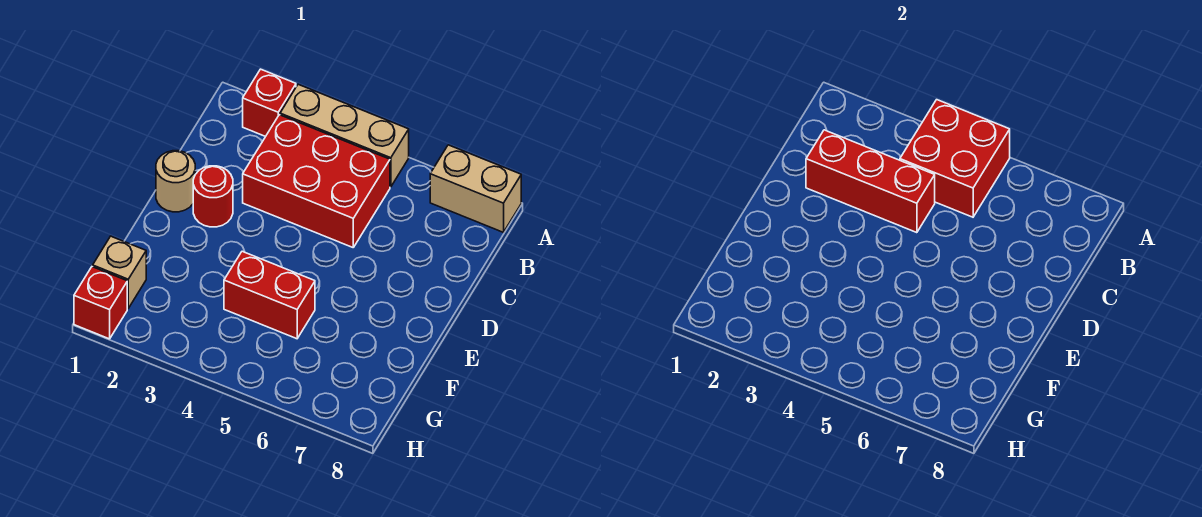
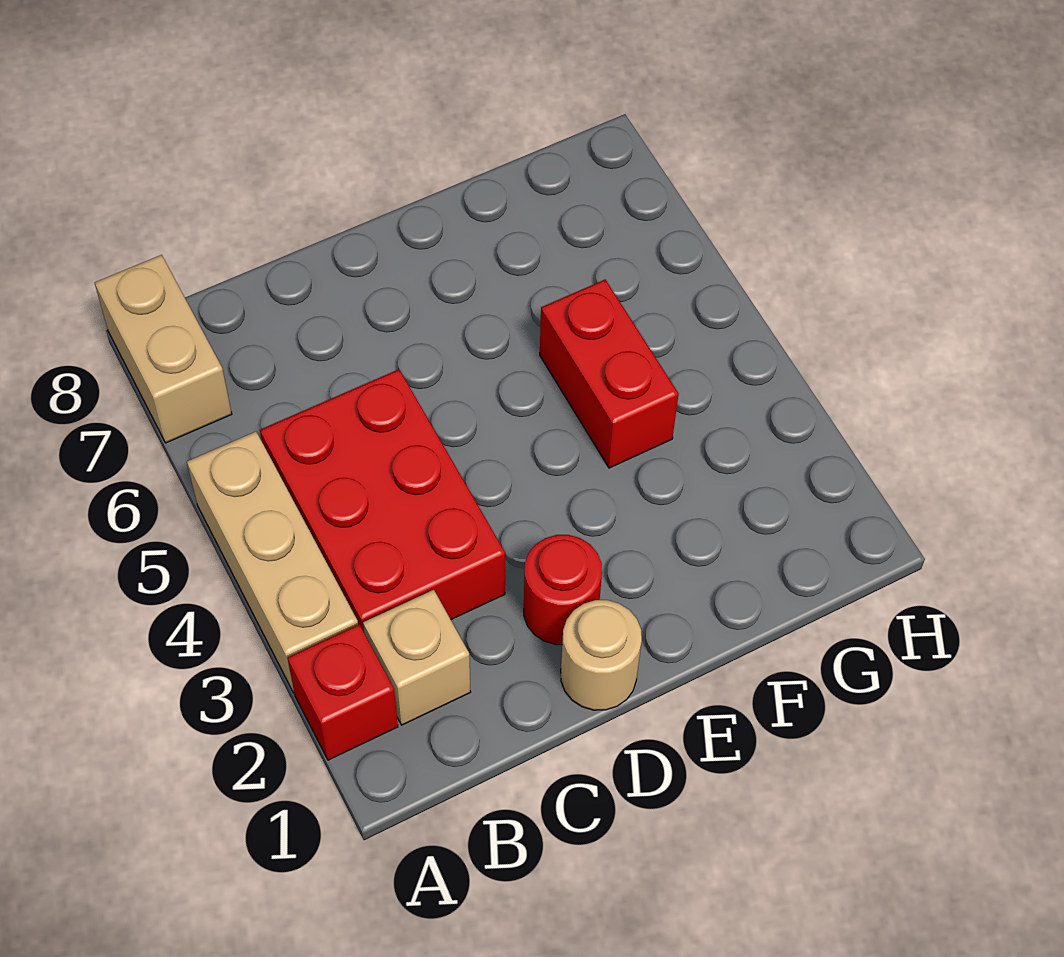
red 2x2 brick [900,100,1010,217] -> none
red 1x3 brick [806,130,935,233] -> none
tan 1x1 brick [93,236,146,308] -> tan 1x1 brick moved to [363,590,471,725]
red 1x1 brick [74,267,127,339] -> none

